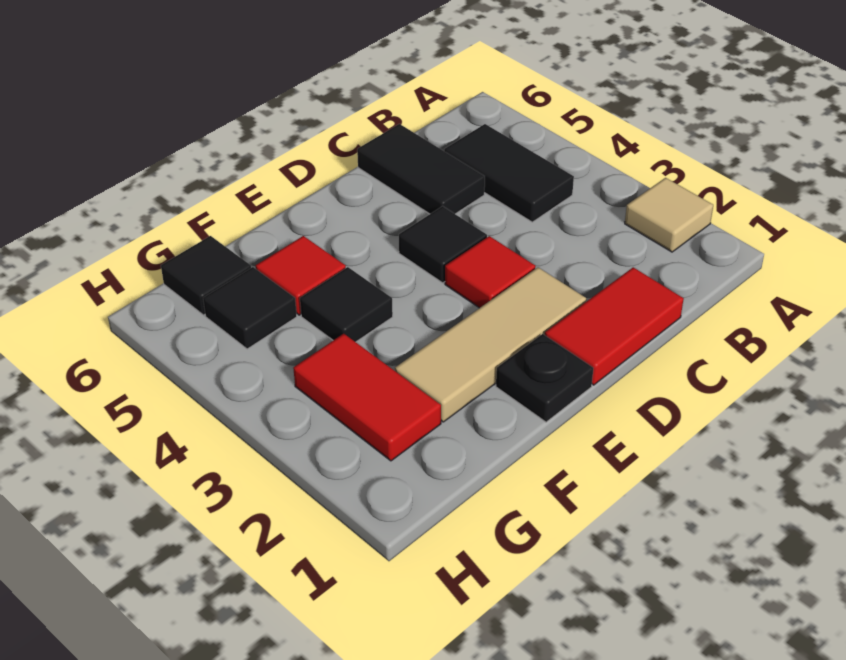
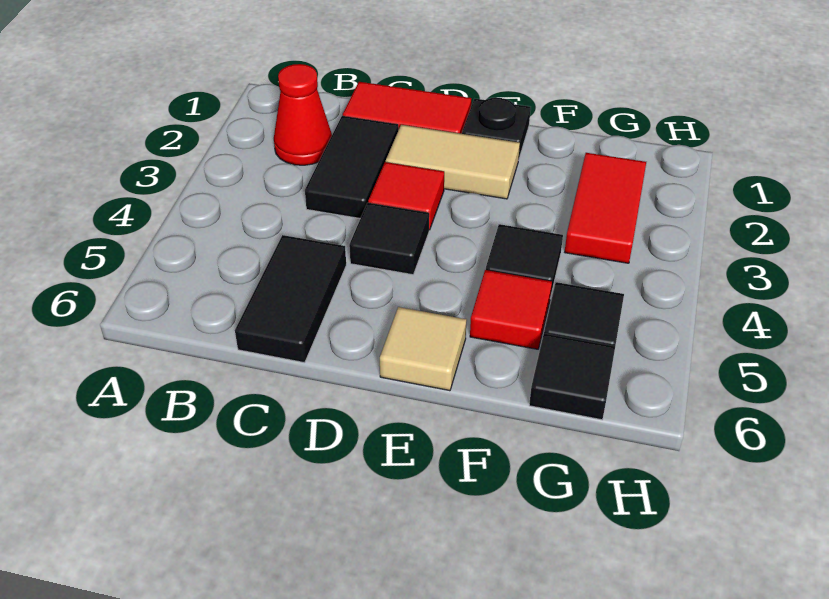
tan 1x1 tile [625,178,713,252] -> tan 1x1 tile moved to [380,307,467,391]
none -> red 1x1 cone [274,64,332,165]
black 1x2 tile [444,124,574,222] -> black 1x2 tile moved to [305,116,398,218]
tan 1x3 tile [395,267,586,422] -> tan 1x2 tile [386,125,520,199]

